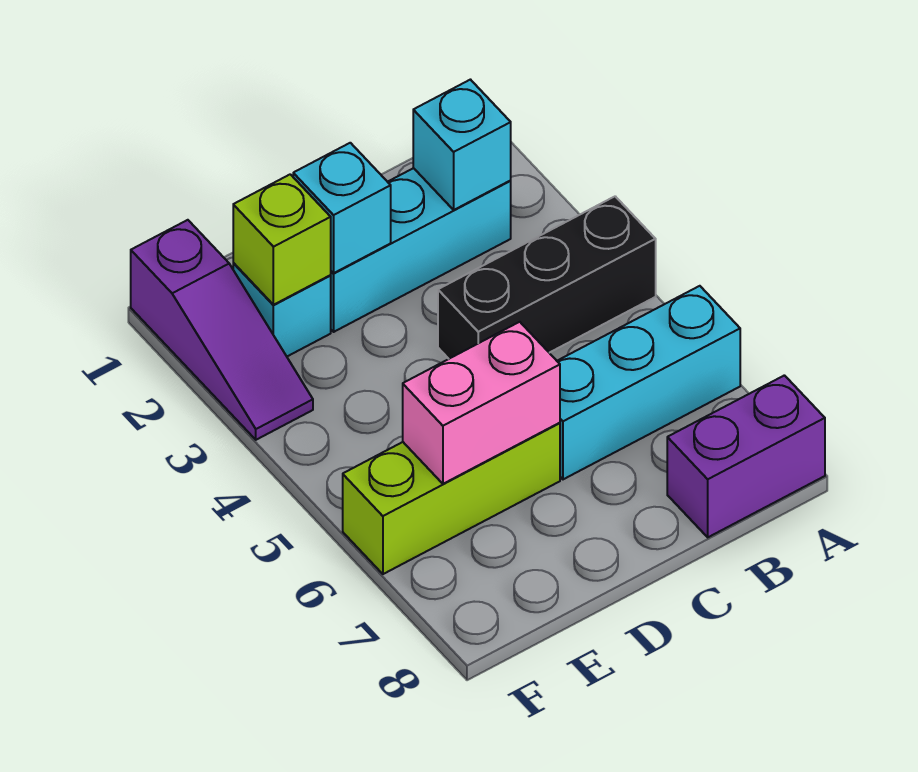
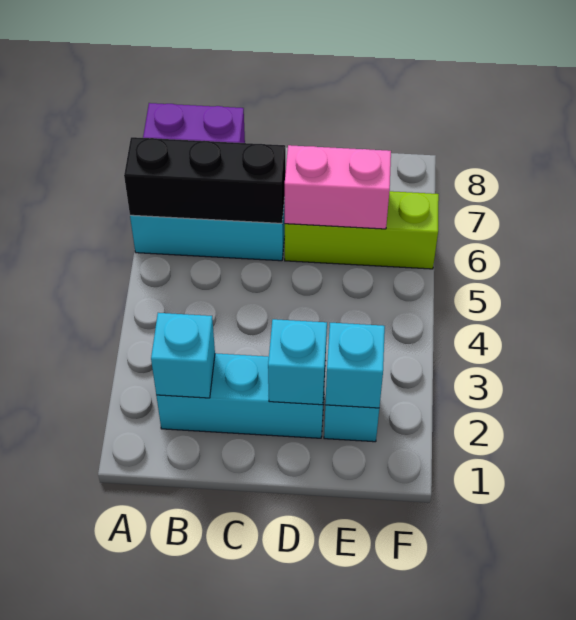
black 1x3 brick [438,196,656,359] -> black 1x3 brick moved to [124,137,286,223]
lime 1x1 brick [233,174,331,305] -> cyan 1x1 brick [325,323,385,408]
purple 1x3 slope [131,220,313,440] -> none

